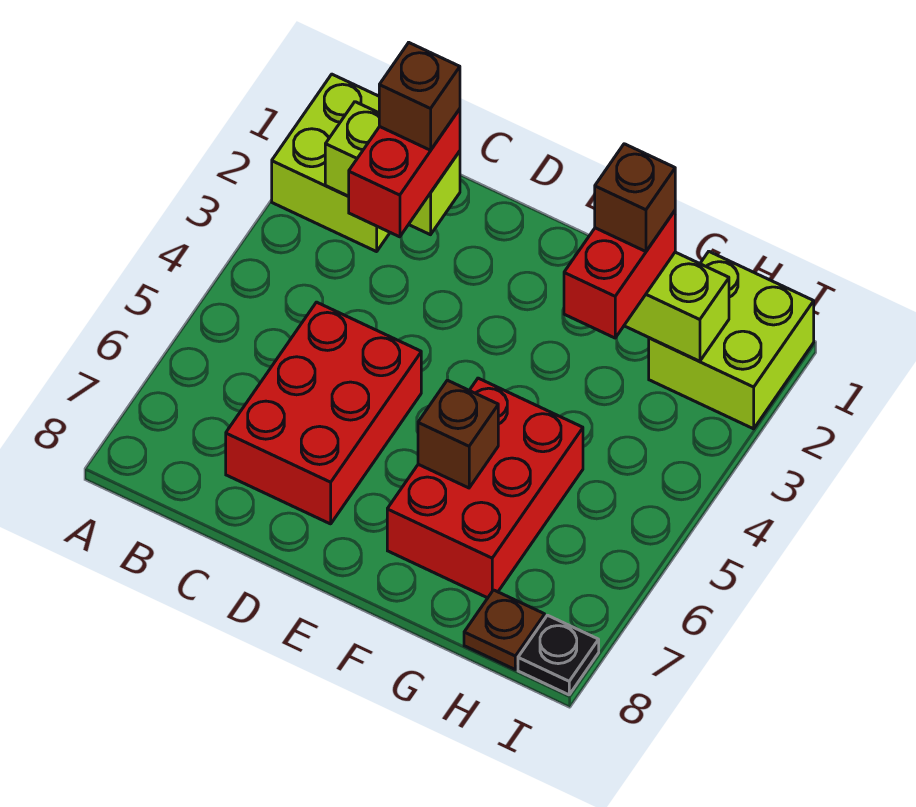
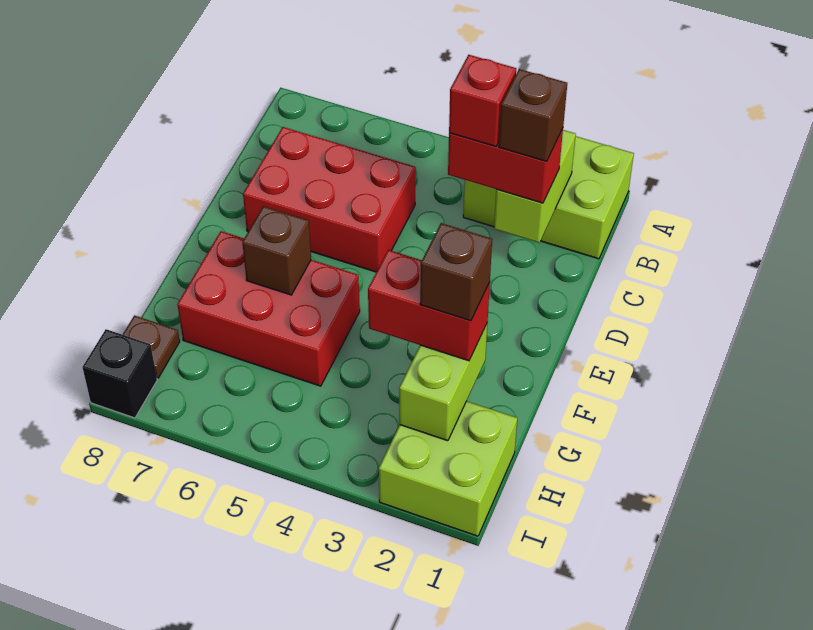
lime 2x2 brick [272,74,390,252] -> lime 2x3 brick [463,136,634,259]
none -> red 1x1 brick [449,55,516,146]
black 1x1 plate [518,615,599,695] -> black 1x1 brick [82,329,157,418]

